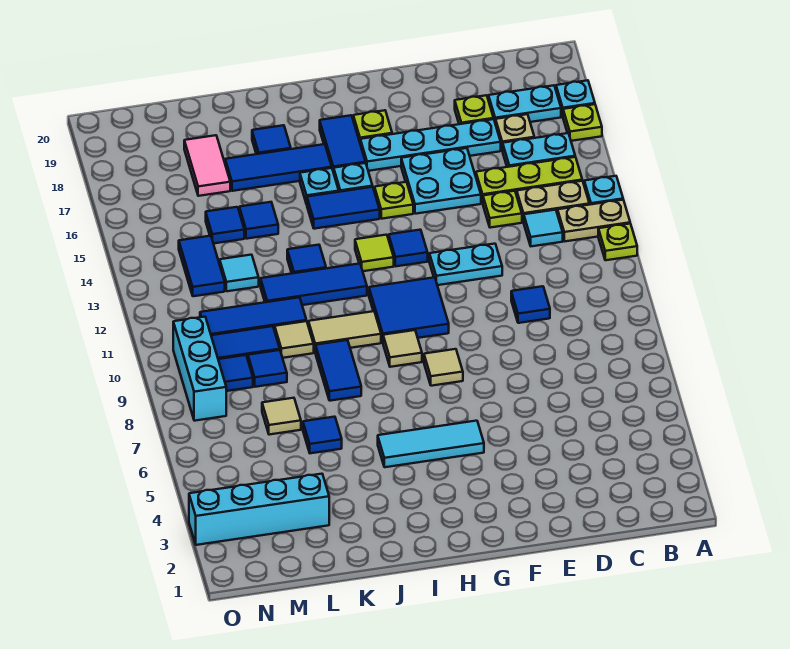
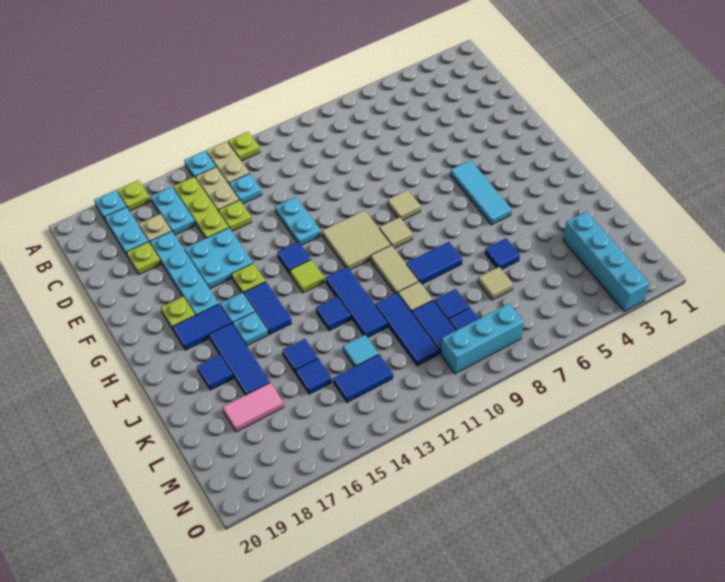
cyan 1x1 tile [524,210,563,246] -> cyan 1x1 plate [229,173,262,204]
blue 1x1 tile [511,286,550,323] -> none
blue 2x2 tile [369,277,449,342] -> tan 2x2 tile [322,210,391,270]

